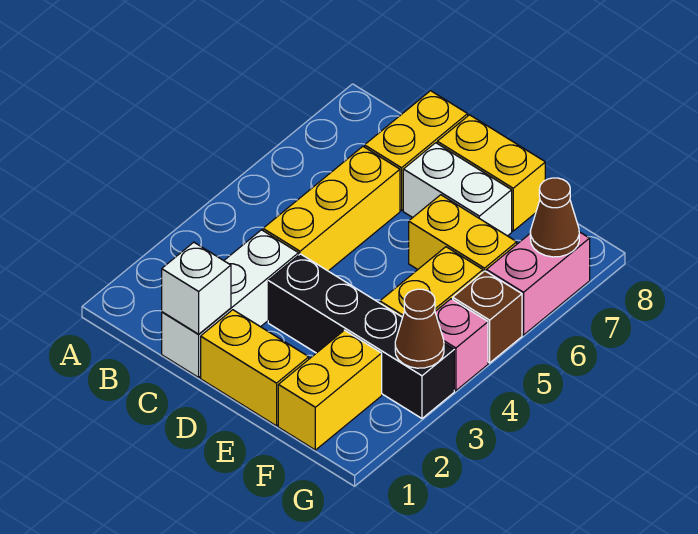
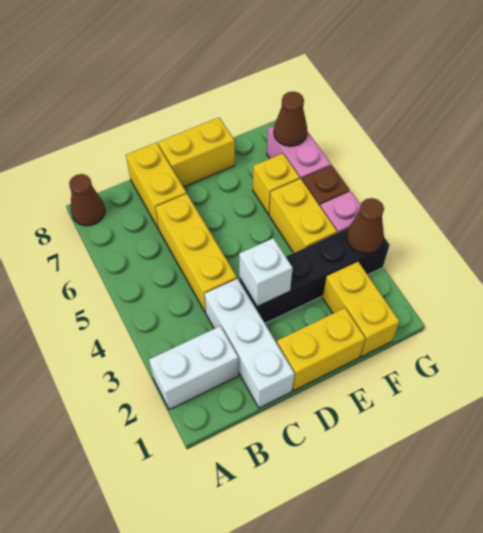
none -> brown 1x1 cone [69,174,105,226]
white 1x1 brick [162,242,231,334] -> white 1x1 brick moved to [239,238,293,306]
white 1x2 brick [403,143,512,236] -> white 1x2 brick moved to [149,326,239,410]
yellow 1x2 brick [409,195,517,272] -> yellow 1x1 brick [253,153,300,214]

